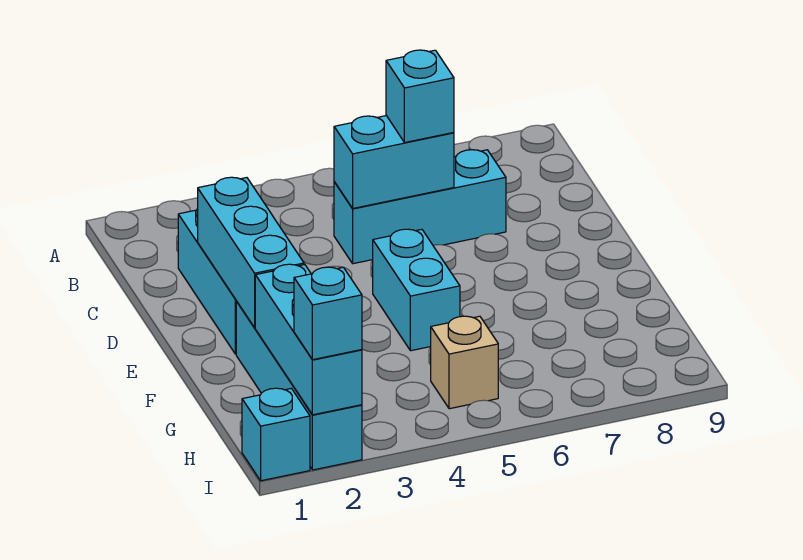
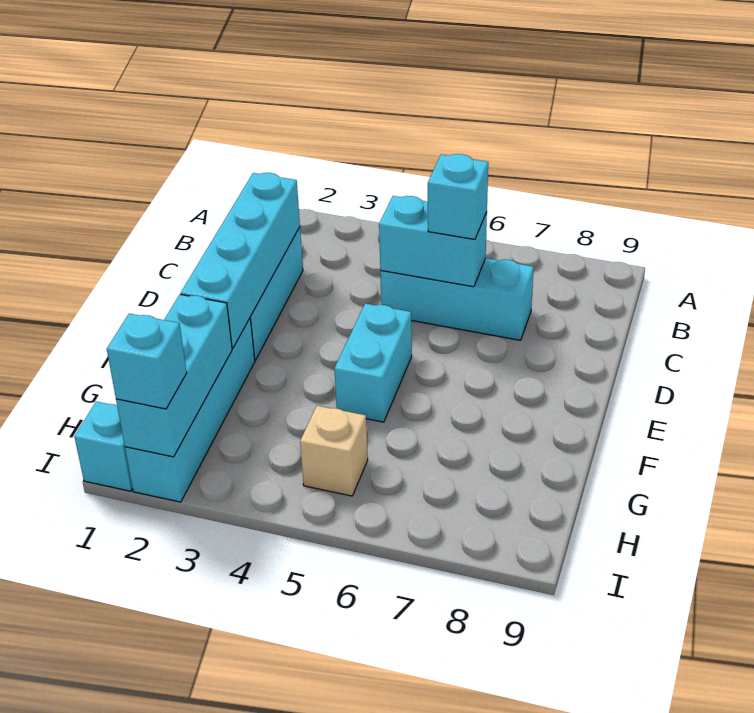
cyan 1x3 brick [198,177,304,328] -> cyan 1x4 brick [181,173,300,348]

